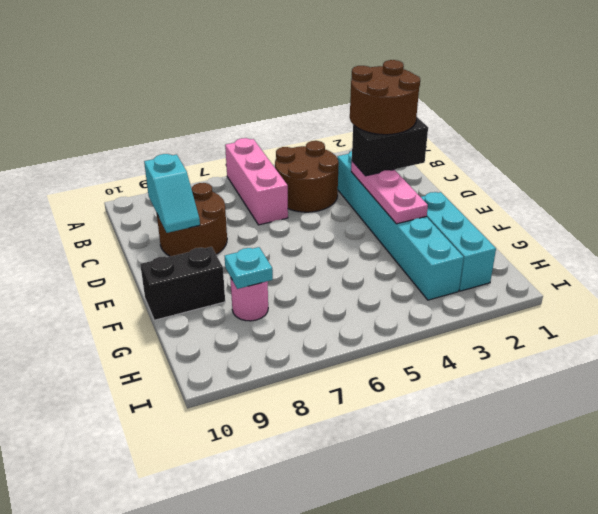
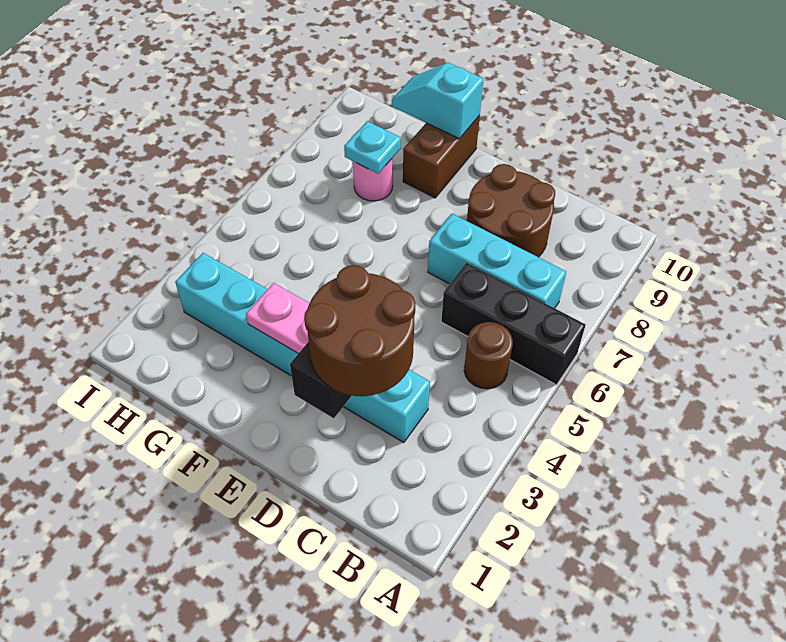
pink 1x3 brick [225,138,288,225] -> black 1x3 brick [441,263,586,385]
brown 2x2 round brick [275,141,339,212] -> brown 1x1 round brick [464,322,513,389]
cyan 1x2 slope [144,154,200,233] -> cyan 1x2 slope moved to [392,63,483,139]
cyan 1x3 brick [421,192,496,291] -> cyan 1x3 brick moved to [428,214,566,308]
black 1x2 brick [140,247,225,320] -> brown 1x2 brick [403,116,480,198]

